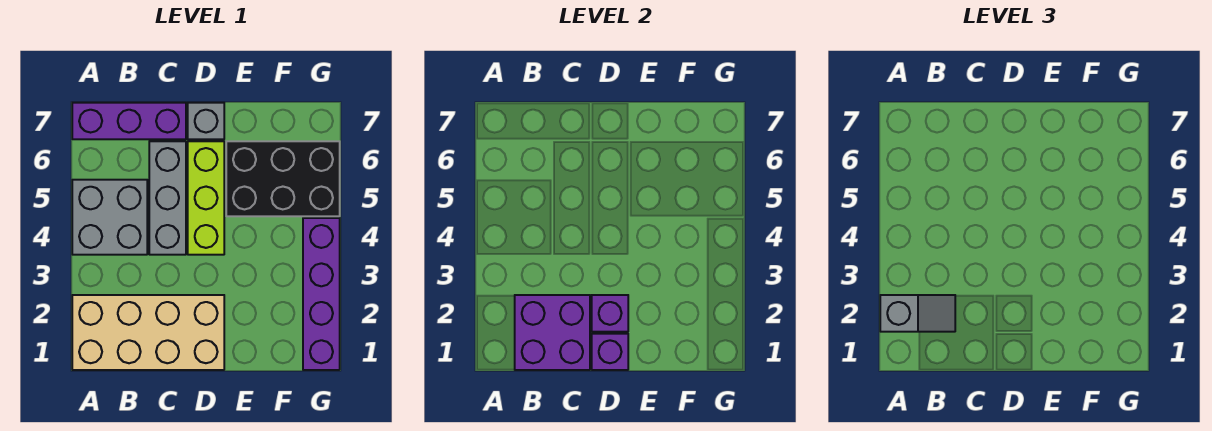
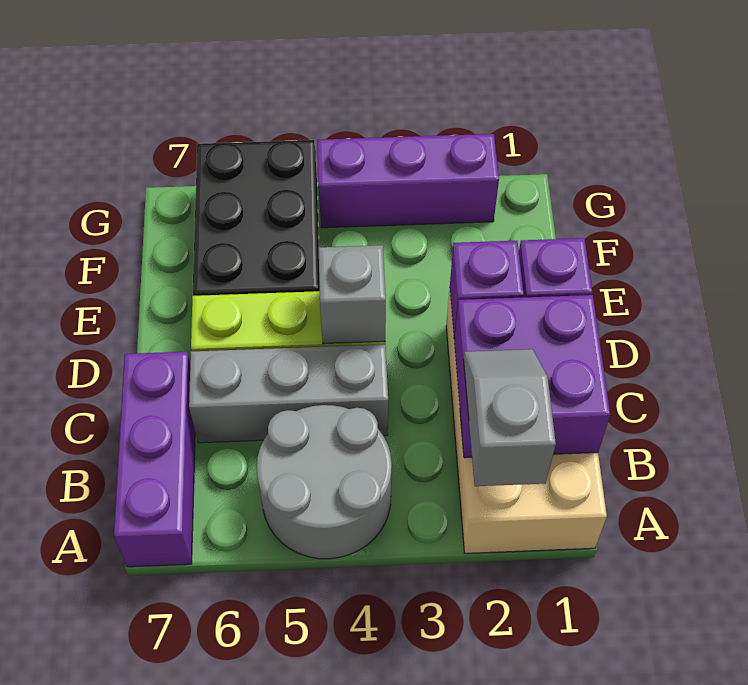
grey 2x2 brick [72,180,147,255] -> grey 2x2 round brick [257,405,392,559]
grey 1x1 brick [188,103,224,139] -> grey 1x1 brick moved to [319,245,386,344]
purple 1x4 brick [303,218,340,370] -> purple 1x3 brick [317,134,499,228]

